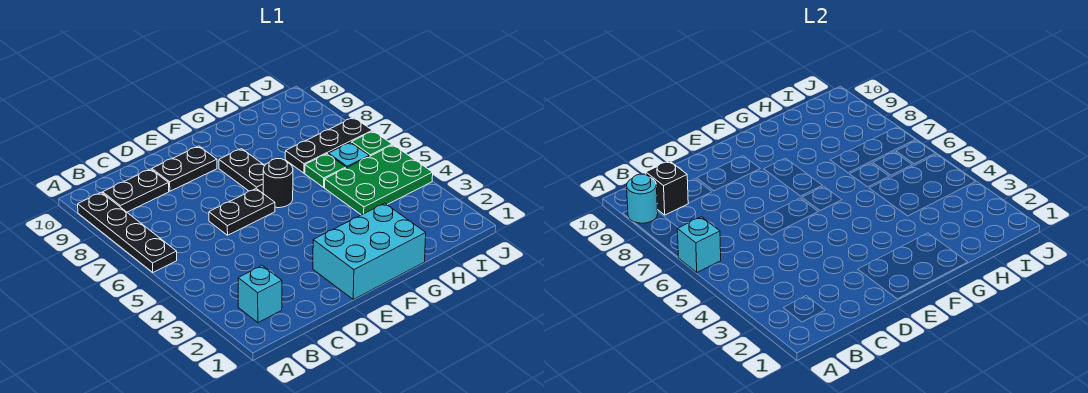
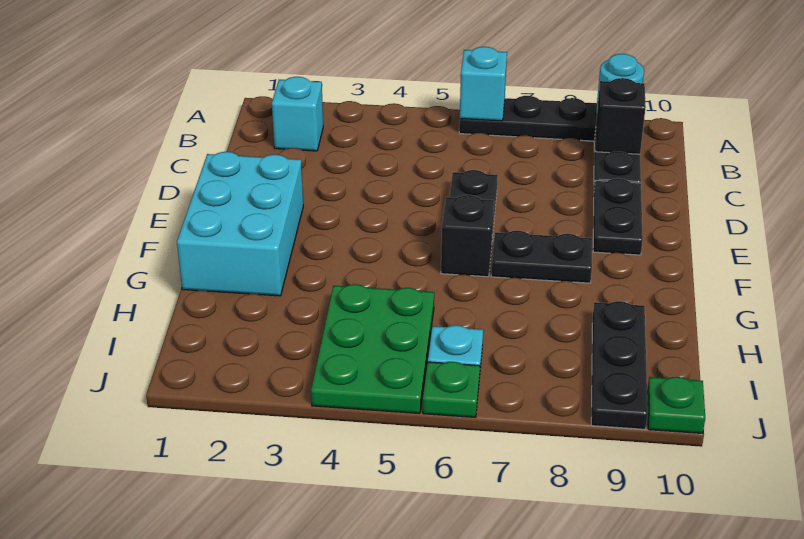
black 1x1 round brick [263,159,293,208] -> black 1x1 brick [441,195,494,277]
green 1x1 plate [305,154,346,187] -> green 1x1 plate moved to [647,377,705,433]
black 1x3 plate [285,117,372,173] -> black 1x3 plate moved to [591,301,648,429]

